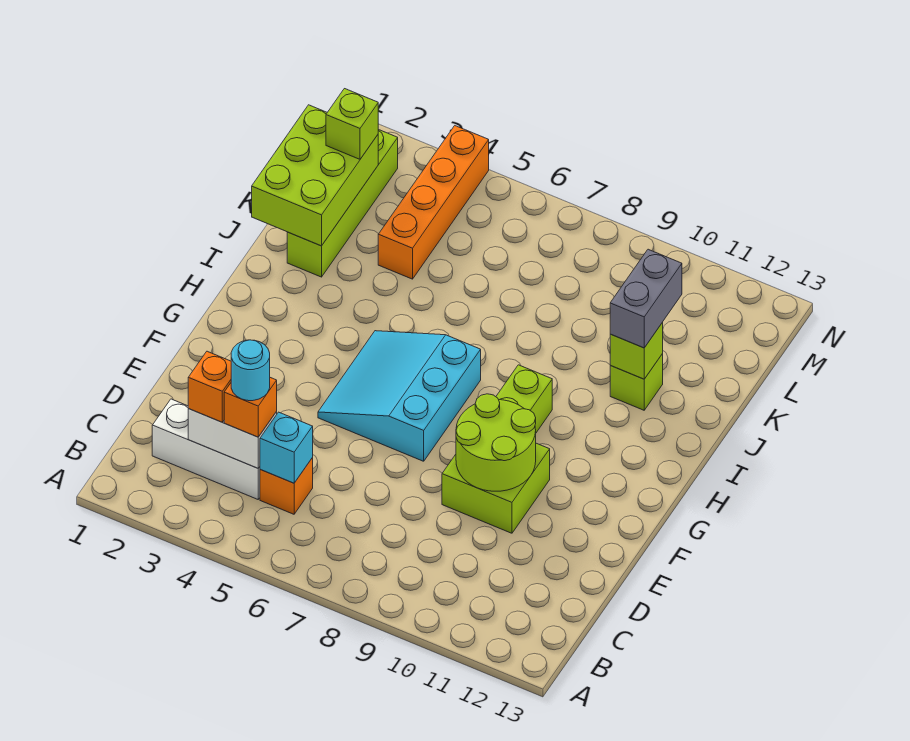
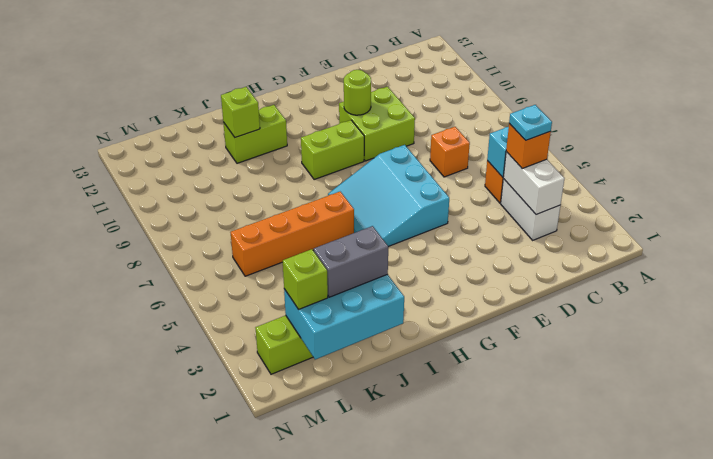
white 1x3 brick [152,399,260,499] -> white 1x2 brick [501,179,560,240]
orange 1x1 brick [188,351,231,422] -> orange 1x1 brick moved to [430,127,470,177]
cyan 1x1 round brick [231,340,270,401] -> cyan 1x1 plate [509,105,552,140]
lime 2x2 round brick [456,394,536,491] -> lime 1x1 round brick [344,70,371,115]
cyan 3x3 slope [318,331,481,461] -> cyan 3x3 slope turned to [328,145,449,247]
lime 2x3 brick [252,105,378,246] -> cyan 2x3 brick [284,274,404,360]
lime 1x1 brick [610,354,663,410] -> lime 1x2 brick [223,105,287,163]
grey 1x2 brick [610,249,682,348] -> grey 1x2 brick moved to [313,226,388,297]
orange 1x4 brick [378,126,489,279] -> orange 1x4 brick moved to [230,192,354,276]

